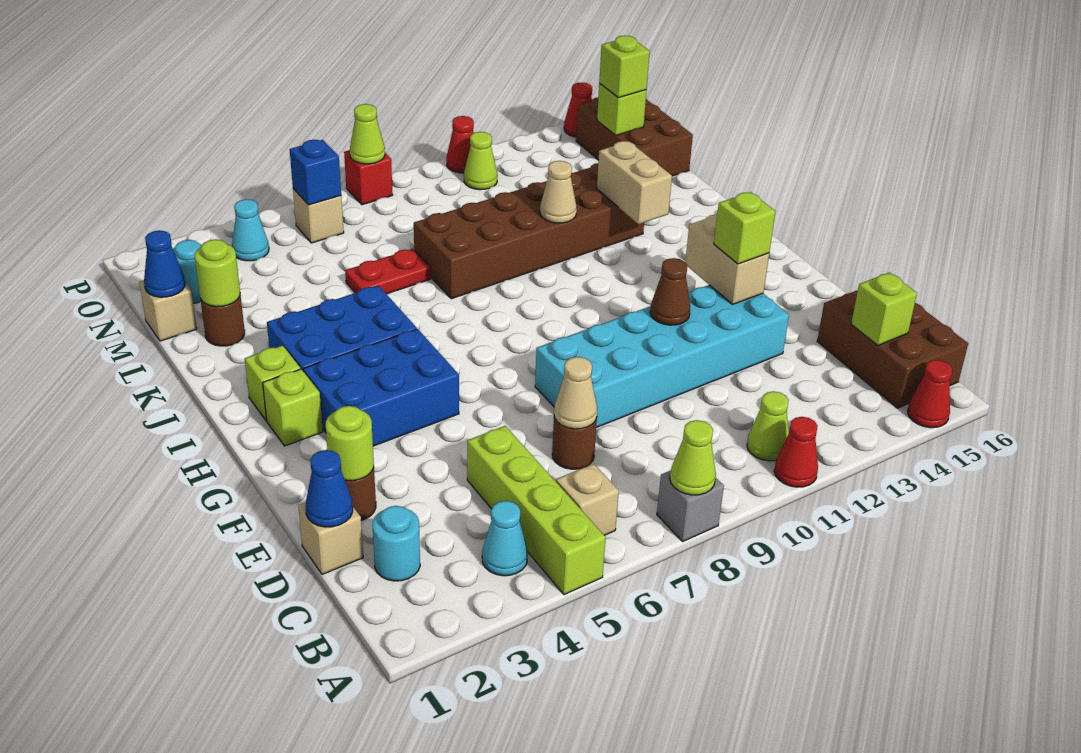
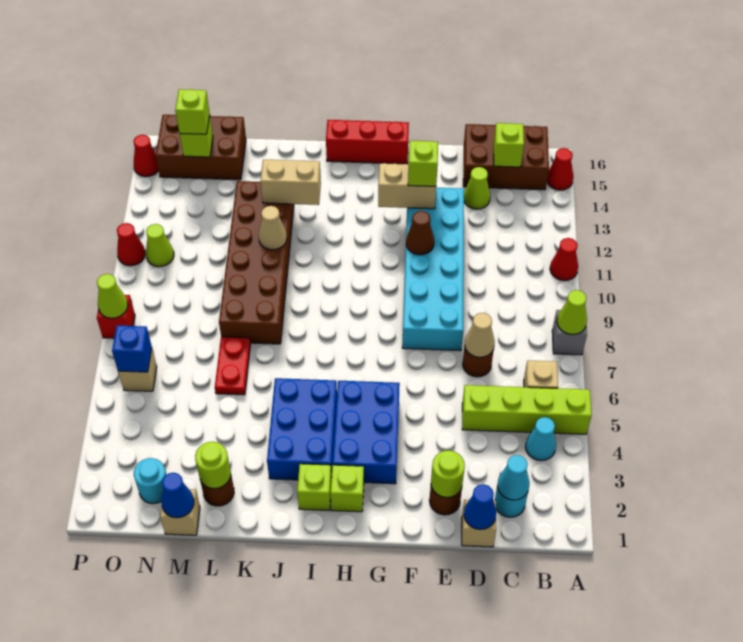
lime 1x1 cone [747,391,789,461] -> lime 1x1 cone moved to [464,167,490,209]
none -> red 1x3 brick [326,120,409,164]
cyan 1x1 cone [232,199,269,261] -> cyan 1x1 cone moved to [497,455,530,500]

